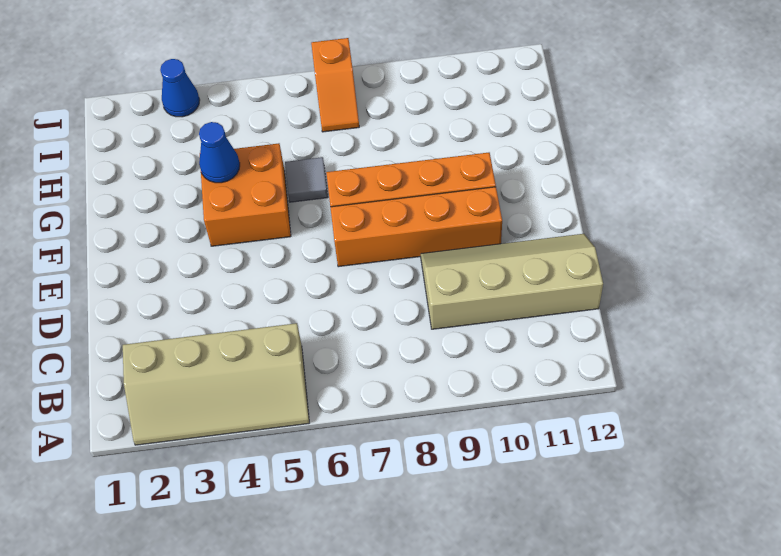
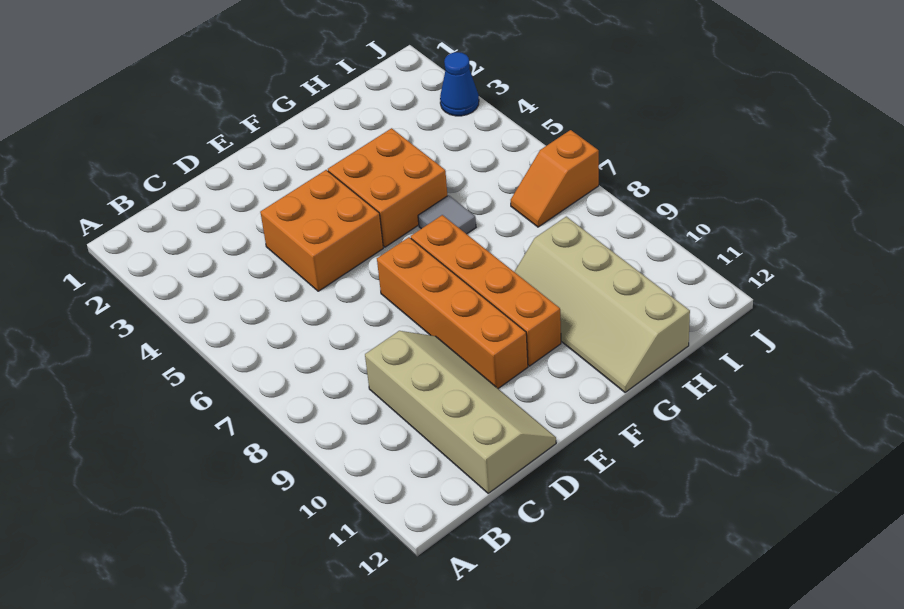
tan 2x4 slope [123,323,309,445] -> tan 2x4 slope moved to [515,217,690,393]
none -> orange 2x2 brick [260,170,383,291]
blue 1x1 cone [199,122,240,183] -> none

